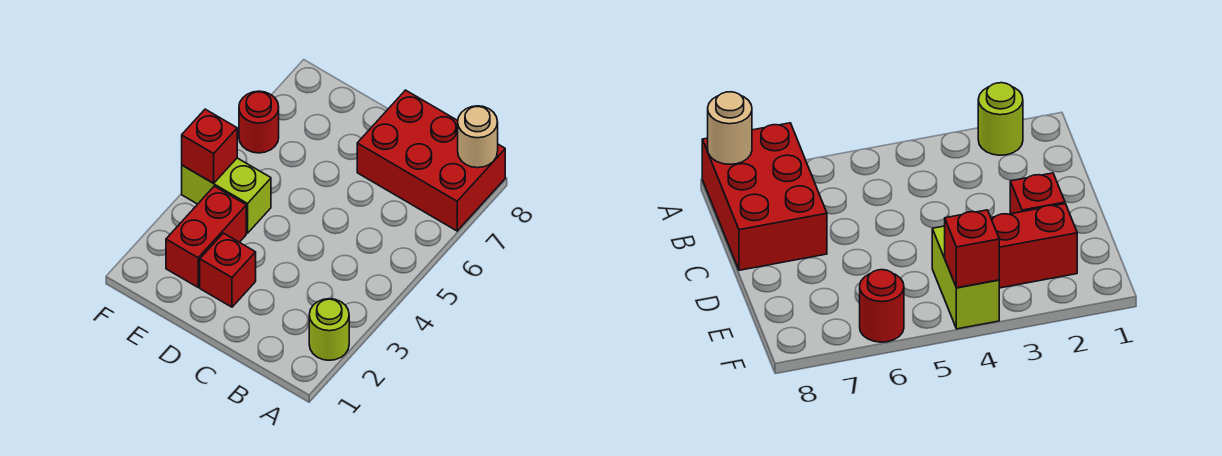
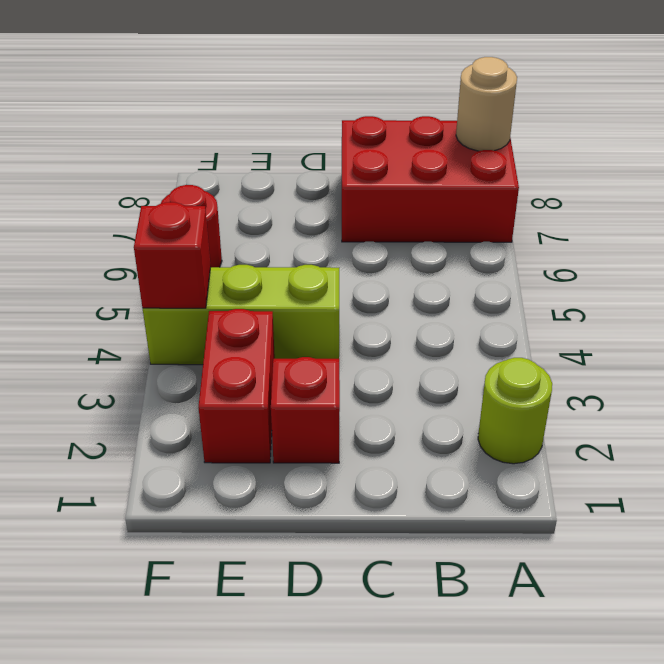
lime 1x2 brick [182,158,271,233] -> lime 1x3 brick [143,265,339,365]

